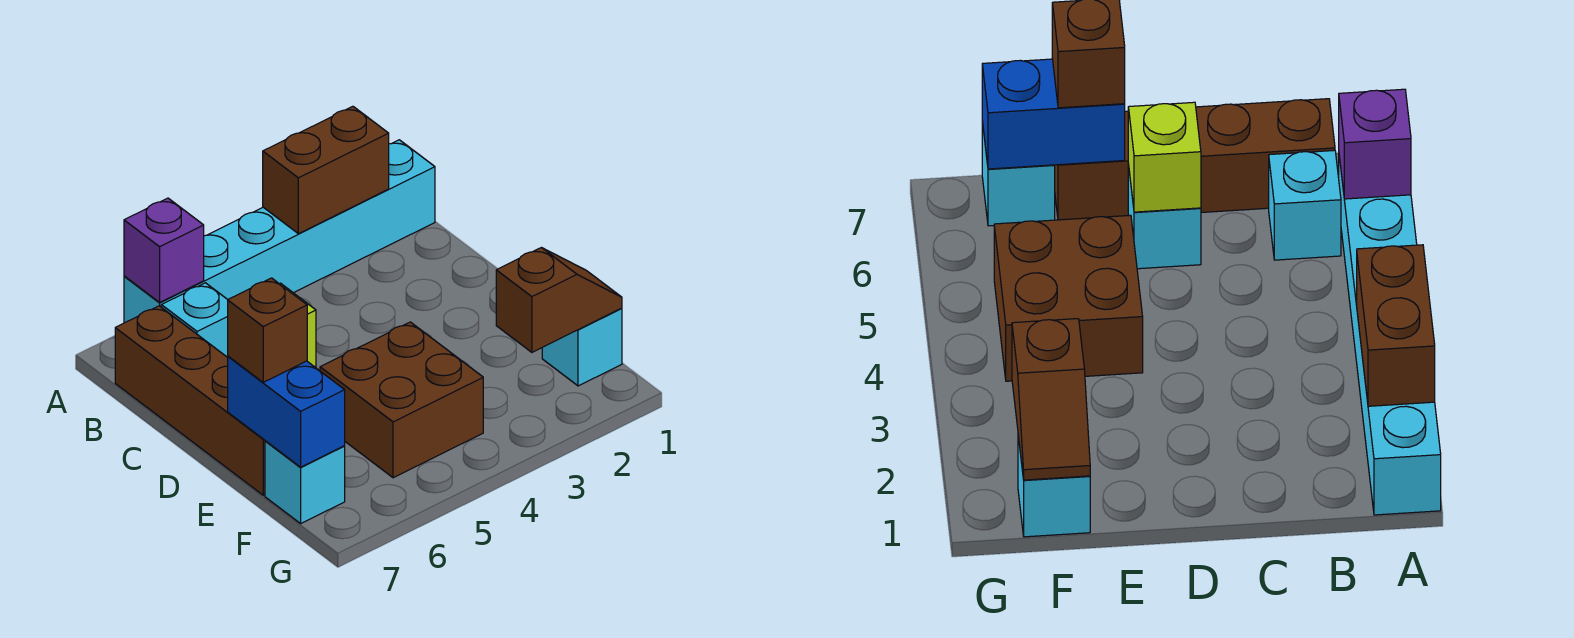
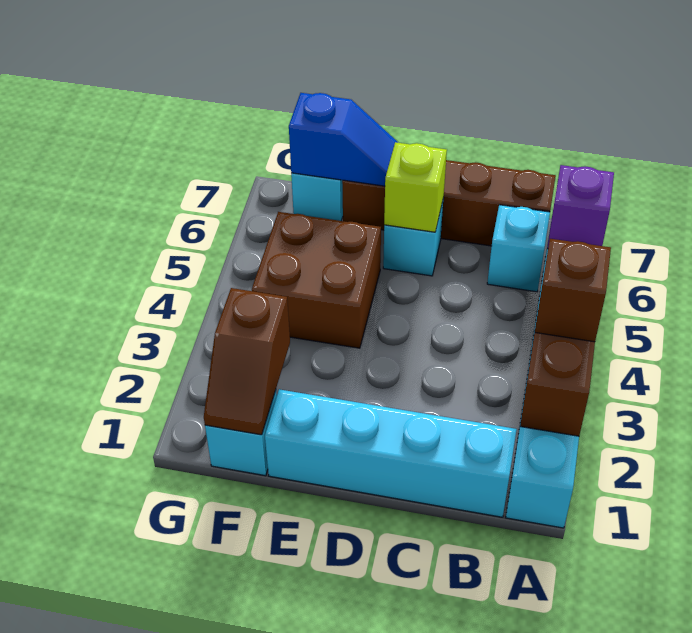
none -> cyan 1x4 brick [265,389,517,517]
blue 1x2 brick [228,356,345,467] -> blue 1x2 slope [289,93,398,186]
brown 1x1 brick [228,278,307,382] -> brown 1x1 brick moved to [535,239,611,342]

